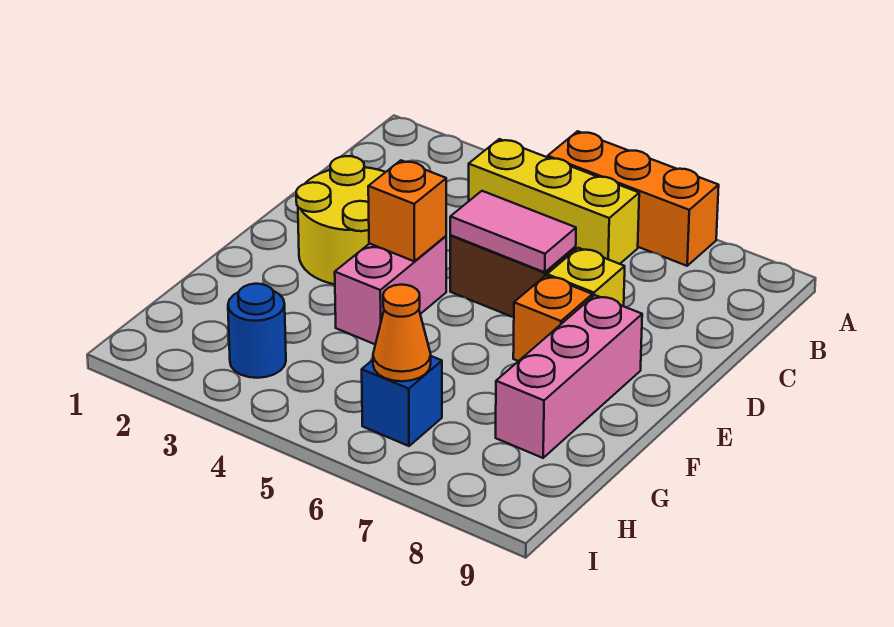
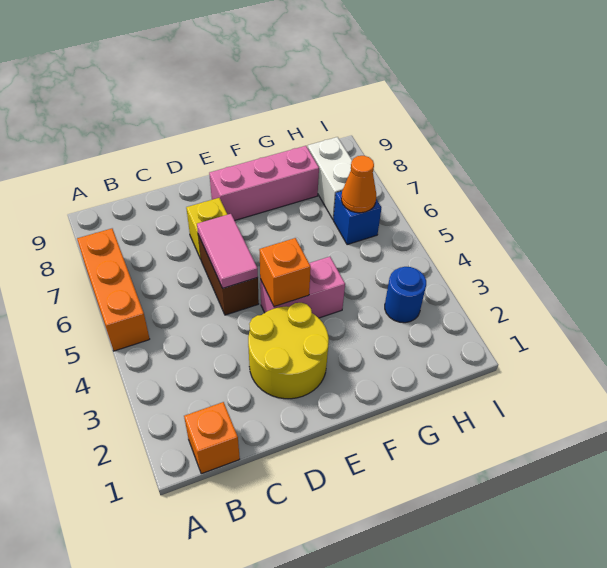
yellow 1x3 brick [469,139,639,264] -> none
orange 1x1 brick [513,275,592,361] -> orange 1x1 brick moved to [184,402,240,474]
none -> white 1x2 brick [308,137,352,219]

